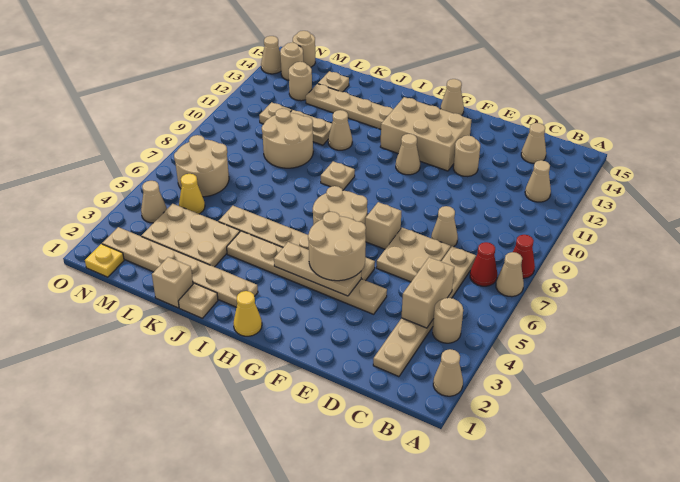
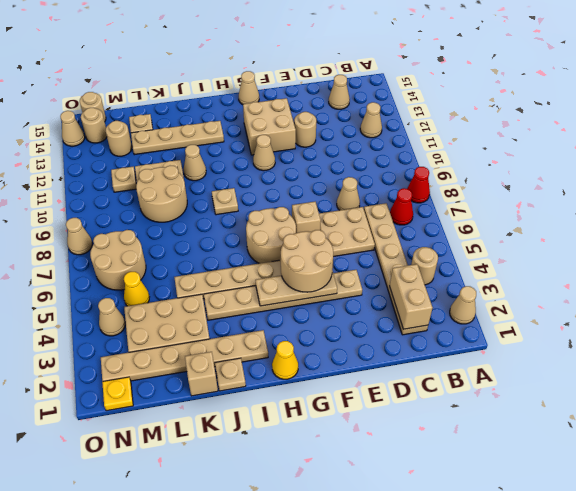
tan 1x1 cone [496,252,524,297] -> tan 1x1 cone moved to [66,218,92,255]
tan 1x2 brick [402,257,454,328] -> tan 1x2 brick moved to [390,264,433,329]
tan 2x3 brick [380,97,471,171] -> tan 2x2 brick [243,98,296,155]

